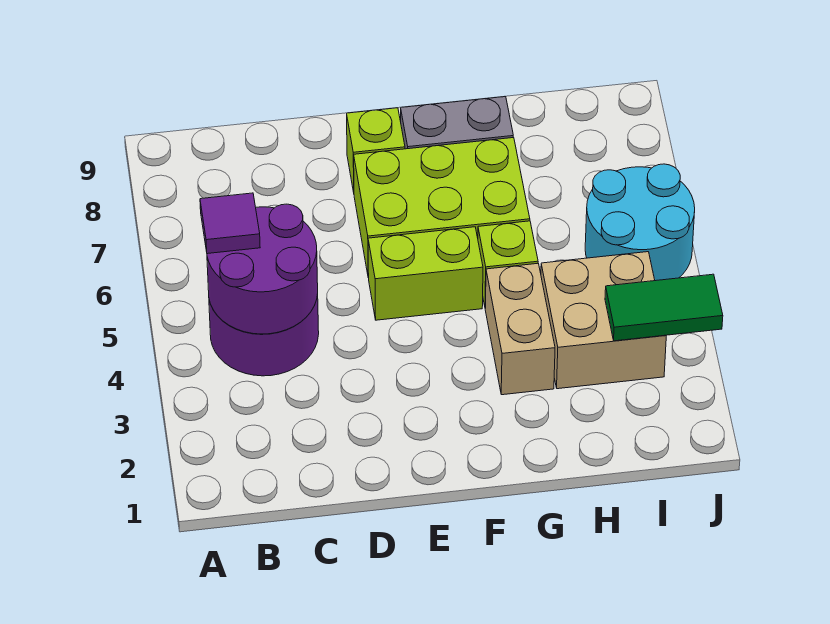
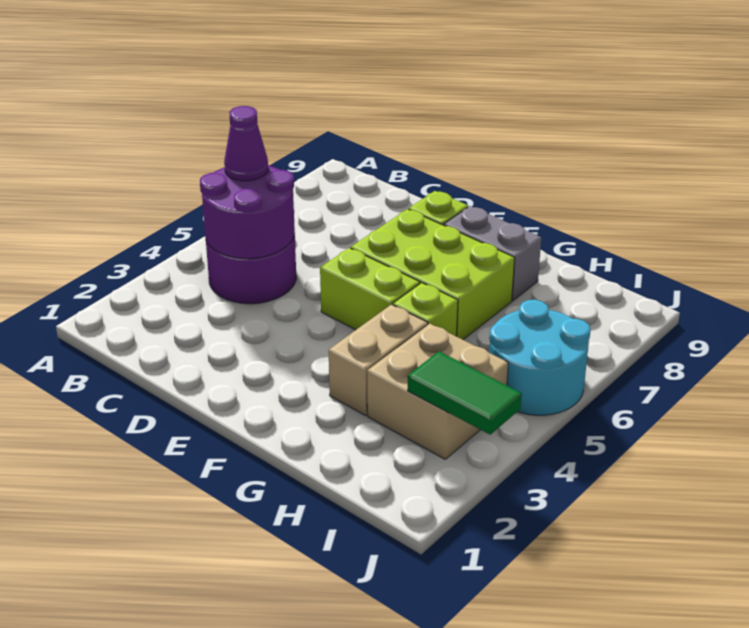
purple 1x1 tile [200,193,260,254] -> purple 1x1 cone [224,106,268,181]

